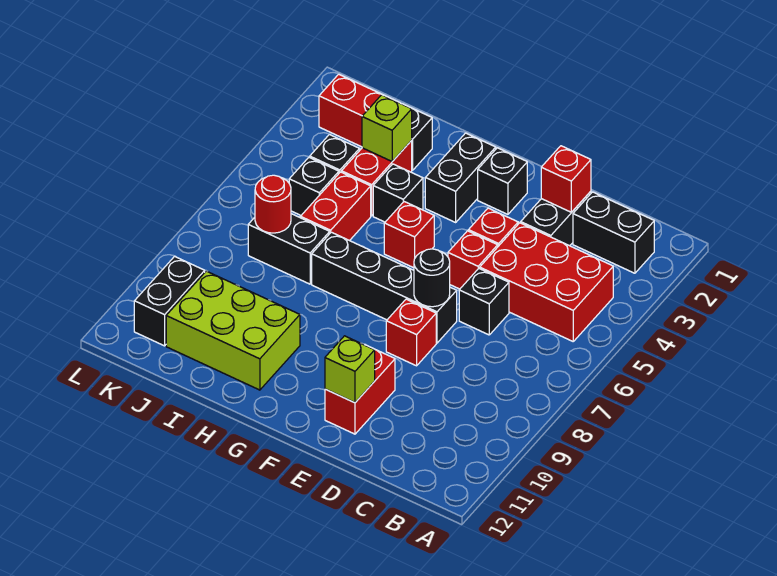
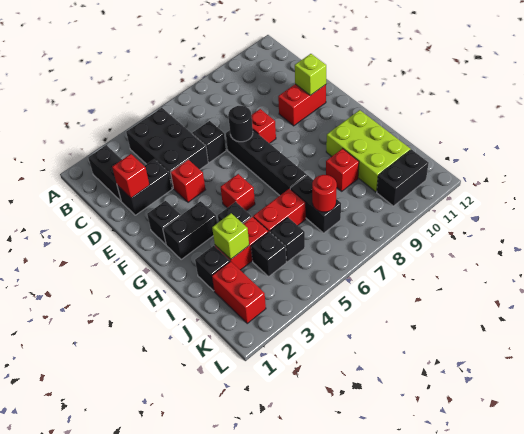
red 2x3 brick [480,223,613,341] -> black 2x3 brick [126,108,208,188]
red 1x1 brick [448,231,498,289] -> red 1x1 brick moved to [326,149,359,191]

